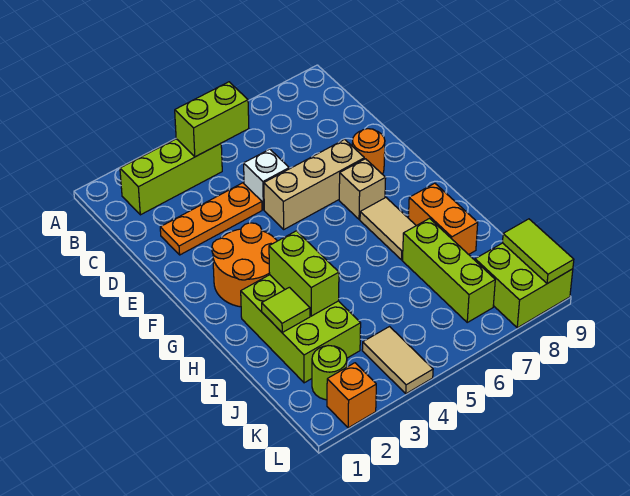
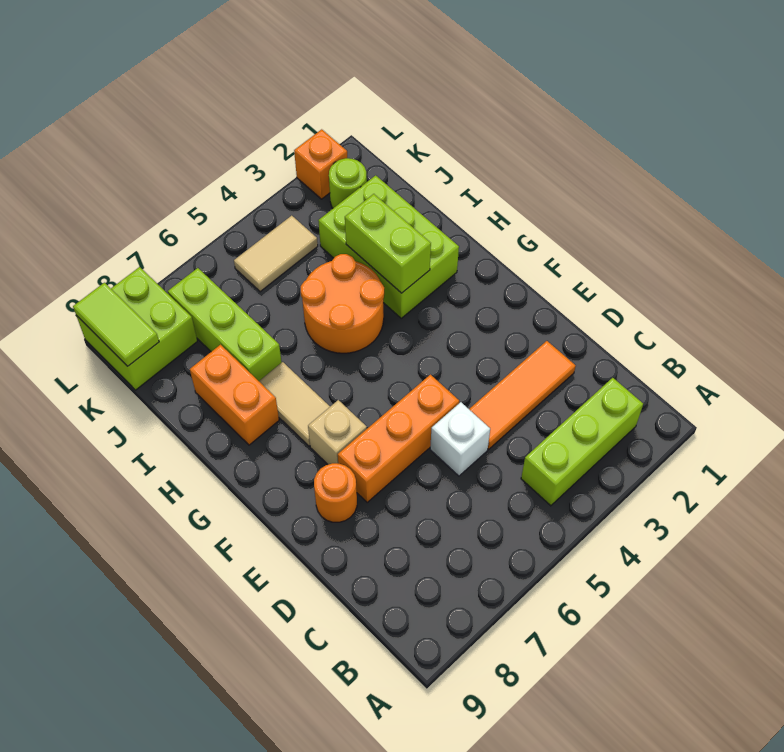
lime 1x2 brick [175,82,249,157] -> none
orange 1x3 plate [160,183,262,255] -> orange 1x3 tile [469,341,576,449]
tan 1x3 brick [264,139,364,229] -> orange 1x3 brick [338,375,459,502]
orange 2x2 round brick [212,223,277,307] -> orange 2x2 round brick moved to [301,254,384,353]
lime 1x1 tile [262,287,310,332] -> none
tan 1x2 tile [362,327,433,394] -> tan 1x2 tile turned to [234,216,318,292]

